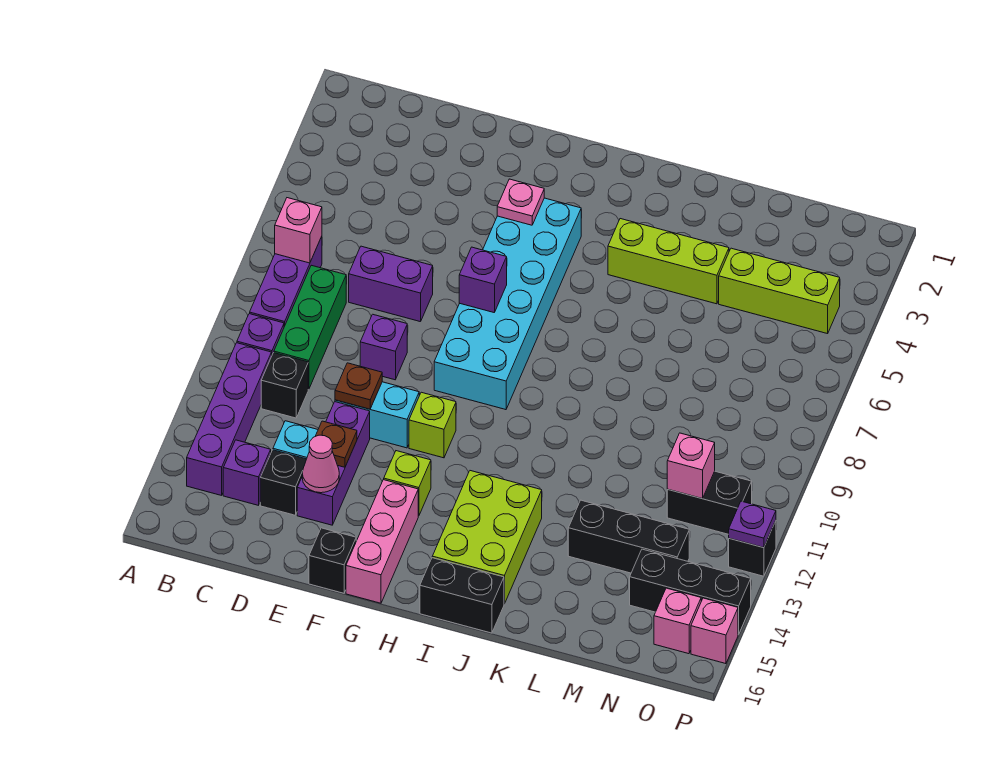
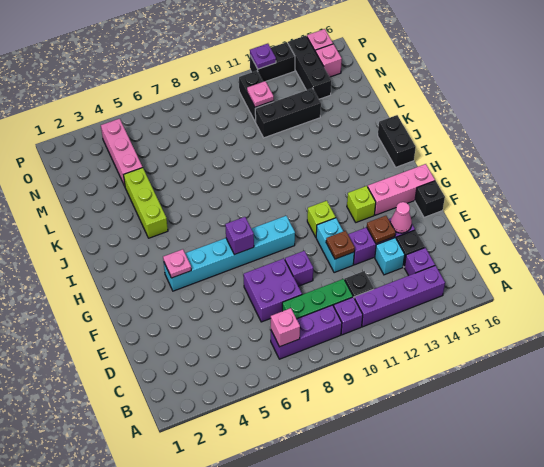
purple 1x2 brick [349,246,433,322] -> purple 2x2 brick [244,258,302,322]
cyan 2x6 brick [434,198,581,410] -> cyan 1x6 brick [164,216,295,291]
lime 2x3 brick [432,471,542,604] -> none
black 1x3 brick [568,500,689,573] -> black 1x3 brick turned to [255,88,321,138]
lime 1x3 brick [719,248,840,334] -> pink 1x3 brick [101,119,143,186]
pink 1x1 brick [667,433,715,499] -> pink 1x1 plate [247,81,274,107]
black 1x1 brick [729,521,776,576] -> black 1x2 brick [250,42,295,82]

